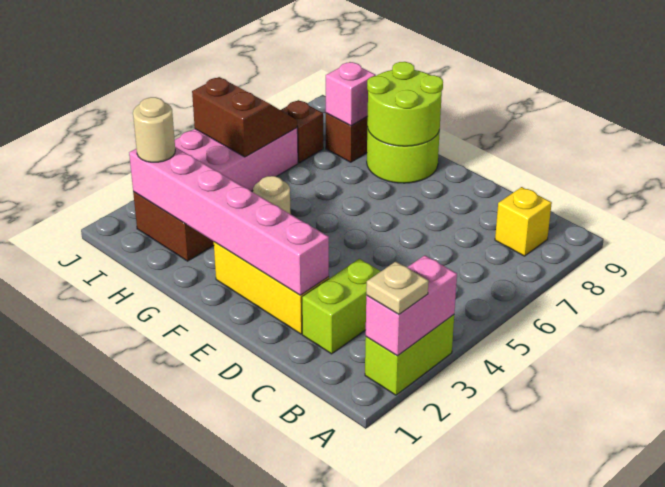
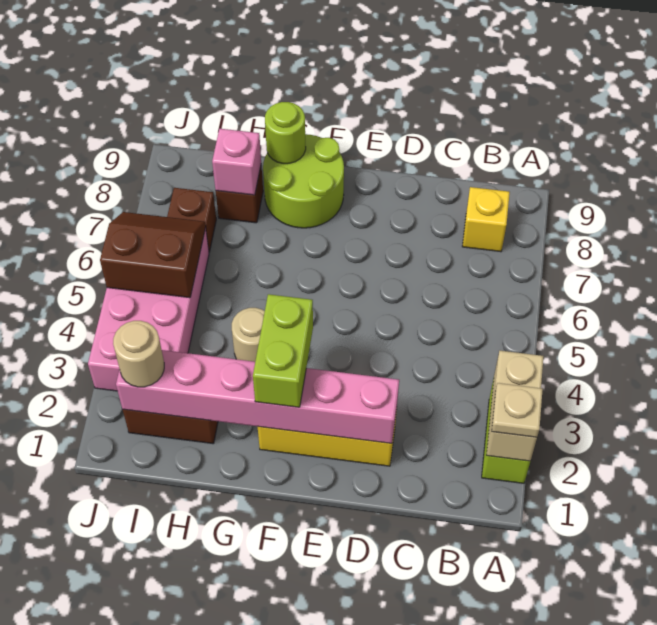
pink 1x2 brick [366,255,457,356] -> tan 1x2 brick [486,351,544,461]
lime 1x2 brick [302,259,381,354] -> lime 1x2 brick moved to [253,294,313,407]
lime 2x2 round brick [367,62,443,146] -> lime 1x1 round brick [265,102,306,164]

